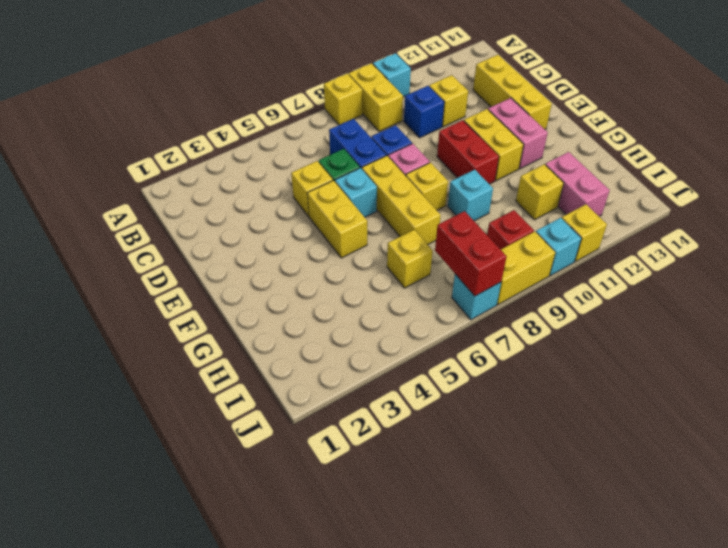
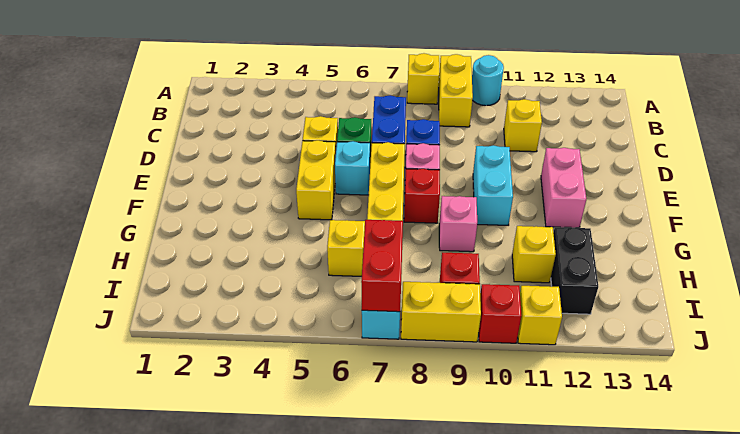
cyan 1x1 brick [373,53,411,97] -> cyan 1x1 round brick [472,55,504,106]
blue 1x1 brick [404,86,444,138] -> none
yellow 1x3 brick [473,55,552,129] -> none
red 1x2 brick [437,120,499,184] -> cyan 1x2 brick [473,145,513,225]
yellow 1x2 brick [464,109,524,181] -> none
yellow 1x1 brick [406,163,448,210] -> red 1x1 brick [404,169,440,223]
cyan 1x1 brick [448,170,493,221] -> pink 1x1 brick [439,196,477,252]
pink 1x2 brick [545,152,610,216] -> black 1x2 brick [551,227,598,314]
cyan 1x1 brick [536,218,581,276] -> red 1x1 brick [479,284,522,343]

